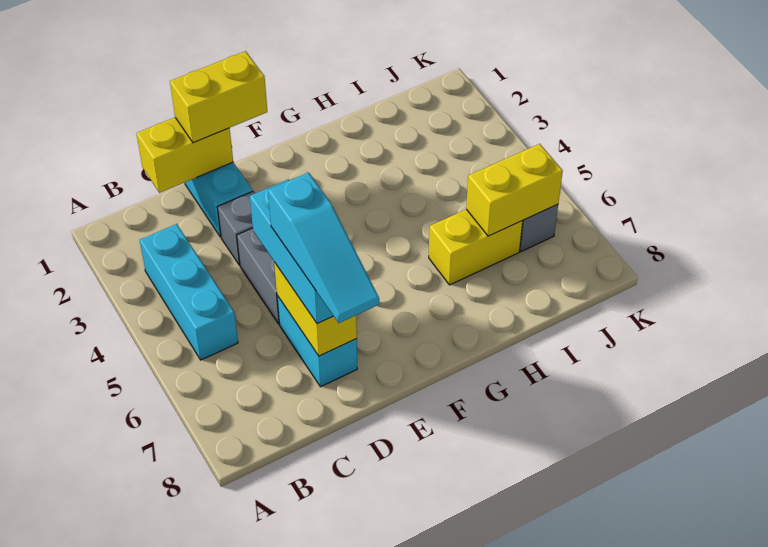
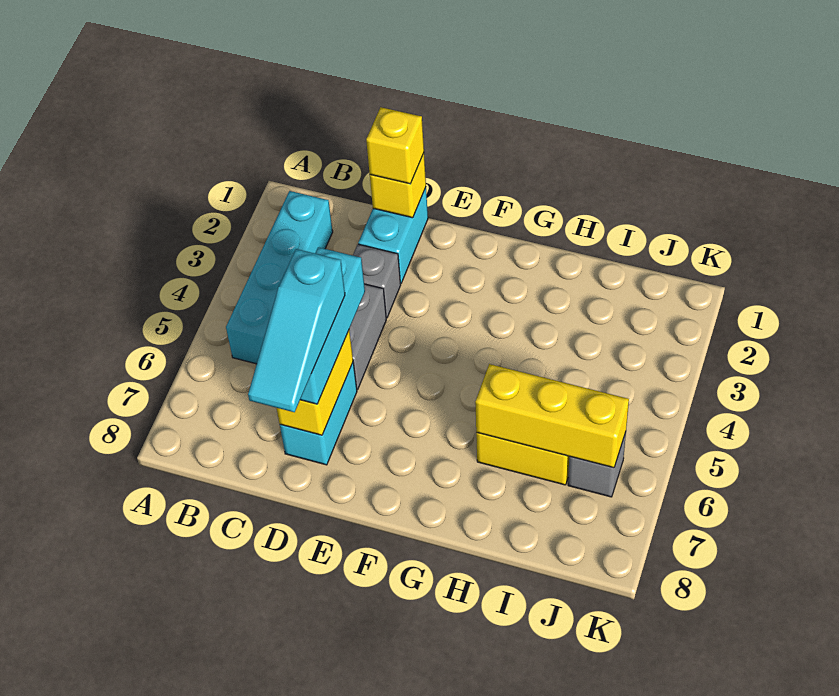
cyan 1x3 brick [140,224,238,360] -> cyan 1x4 brick [226,191,333,364]
yellow 1x2 brick [136,118,233,193] -> yellow 1x1 brick [370,153,426,218]
yellow 1x2 brick [170,51,267,143] -> yellow 1x1 brick [366,107,424,184]
yellow 1x2 brick [466,144,563,236] -> yellow 1x3 brick [475,364,629,468]

